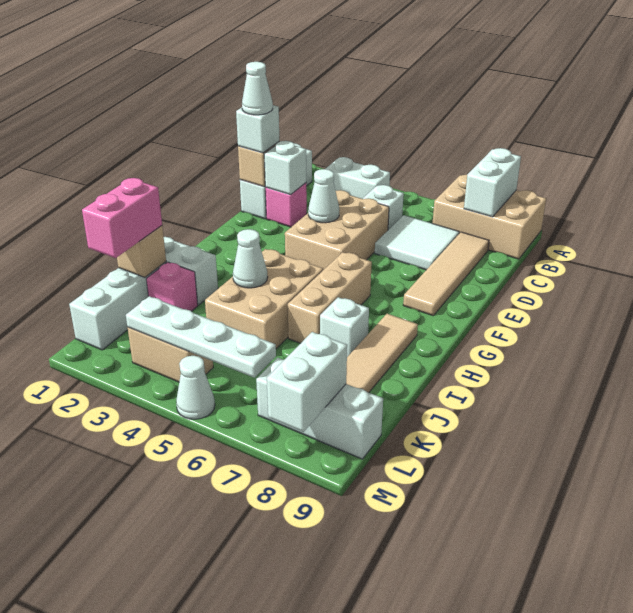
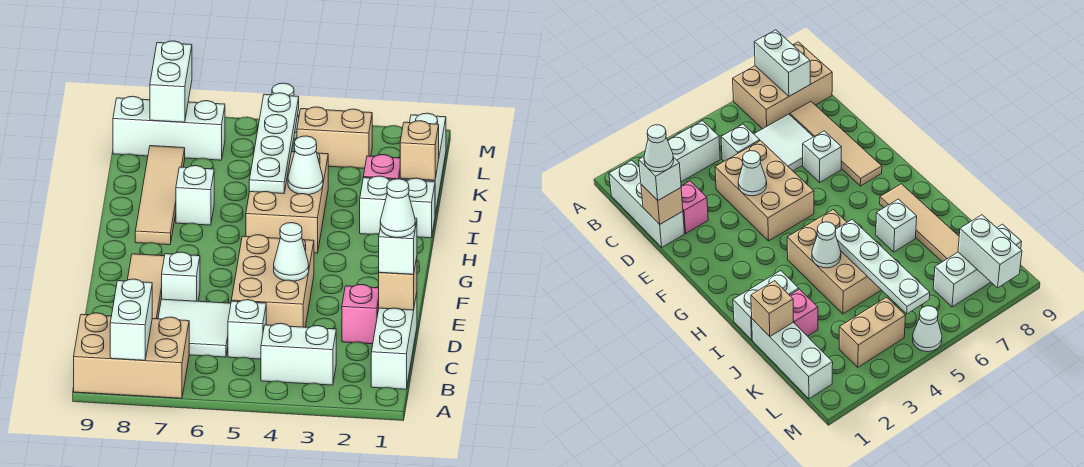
white 1x1 brick [264,141,306,195] -> white 1x1 brick moved to [162,252,200,301]
tan 1x3 brick [288,252,372,343] -> none
pink 1x2 brick [82,178,162,258] -> none
white 1x4 plate [126,296,276,378] -> white 1x4 plate turned to [249,93,299,194]

